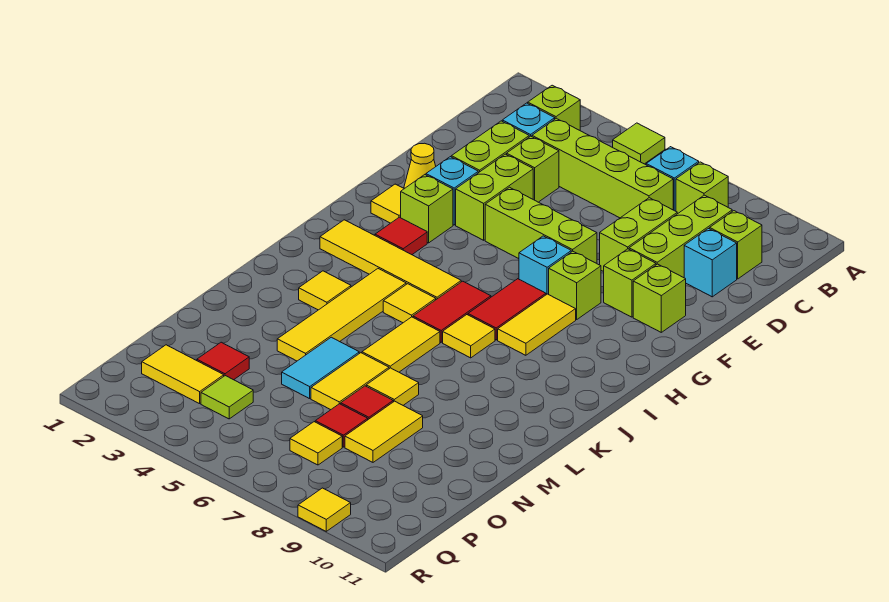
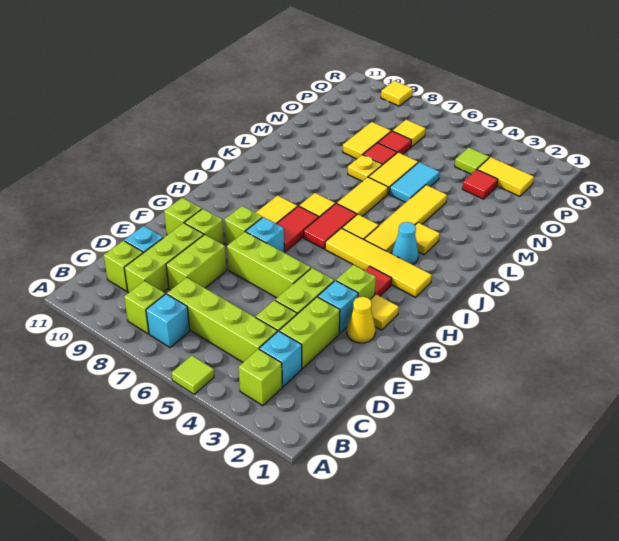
none -> cyan 1x1 cone [392,222,419,265]
yellow 1x1 tile [366,368,419,405] -> yellow 1x1 plate [348,155,382,182]

